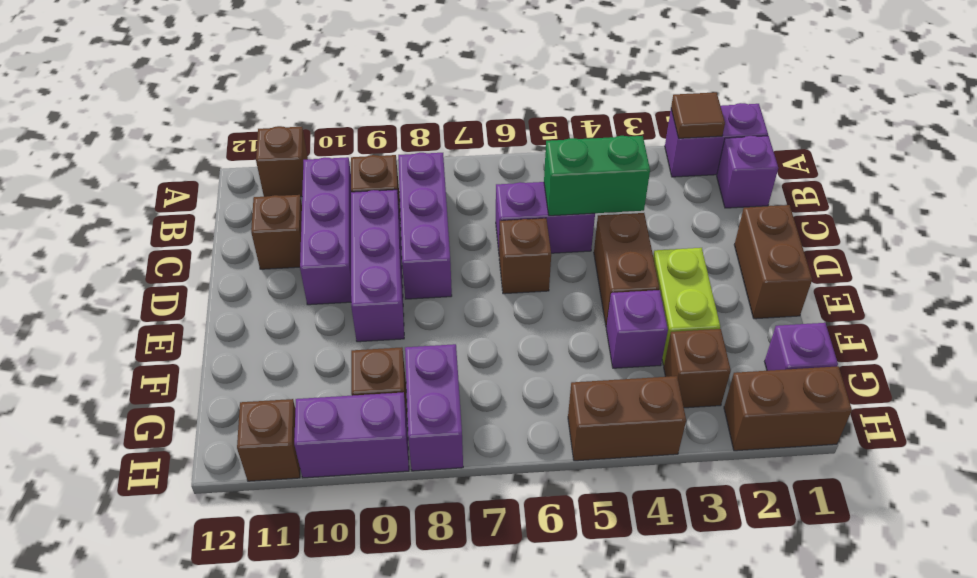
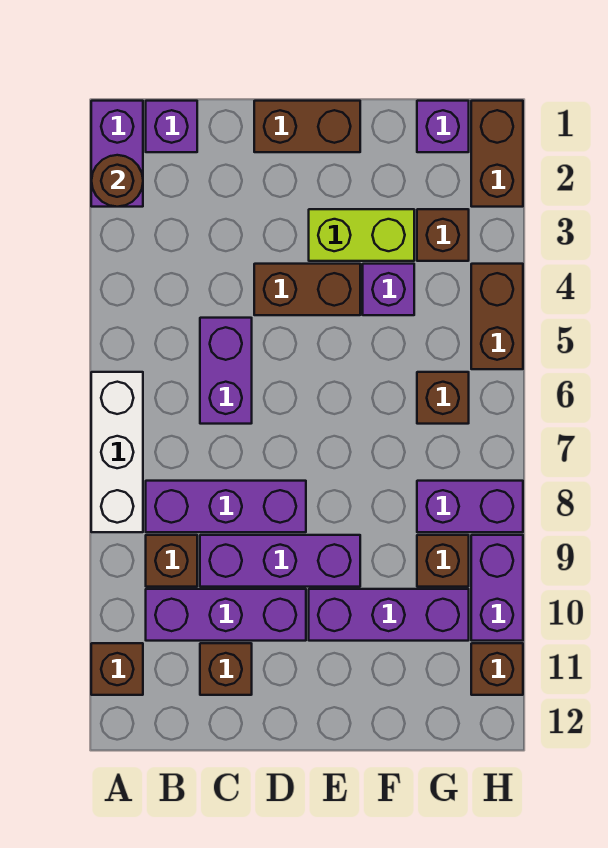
brown 1x1 tile [671,92,725,138] -> brown 1x1 round brick [91,155,143,207]
none -> white 1x3 brick [91,372,143,532]
green 1x2 brick [544,136,650,216] -> none
brown 1x1 brick [499,218,551,294] -> brown 1x1 brick moved to [417,372,469,424]
none -> purple 1x3 brick [309,589,469,641]

